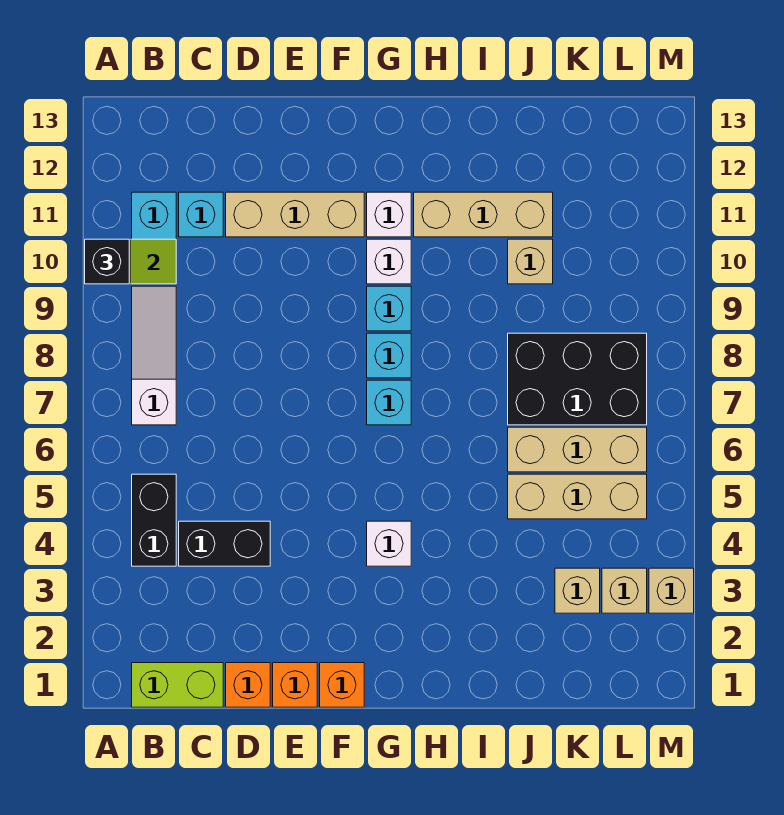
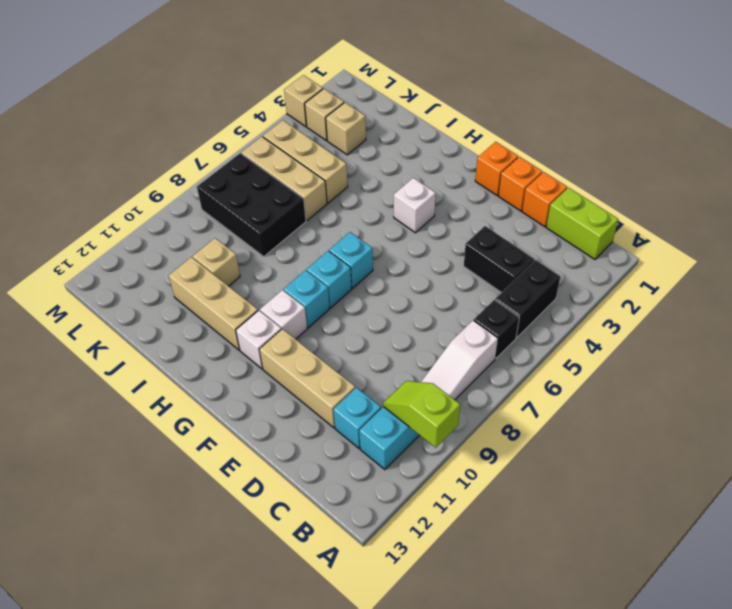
black 1x1 brick [85,239,129,284] -> black 1x1 brick moved to [474,300,519,358]

